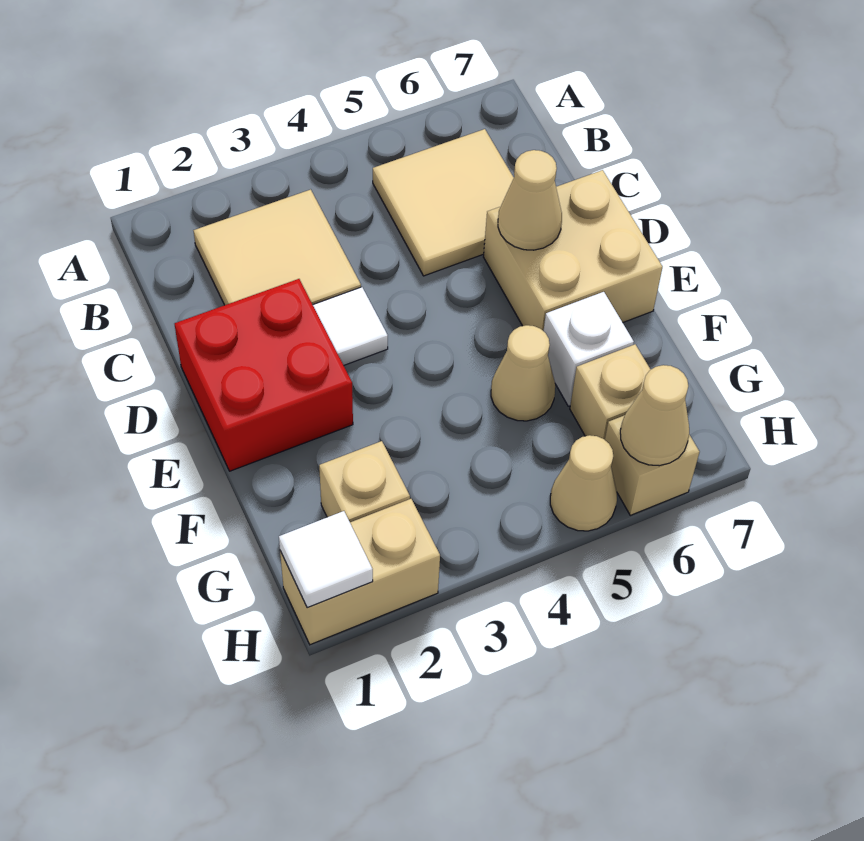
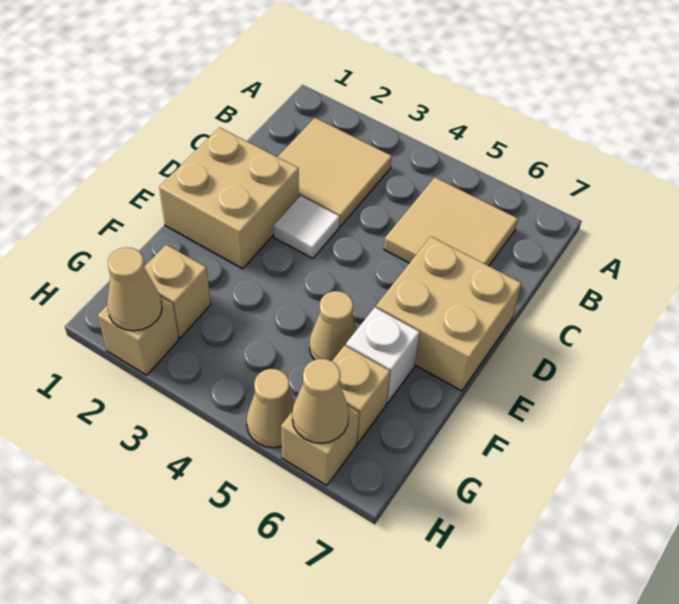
red 2x2 brick [175,279,353,471] -> tan 2x2 brick [159,127,299,269]
tan 1x1 cone [498,150,562,250] -> tan 1x1 cone moved to [107,247,162,331]
tan 1x2 brick [280,499,440,645] -> tan 1x1 brick [98,297,179,375]
white 1x1 tile [279,511,373,608] -> none

